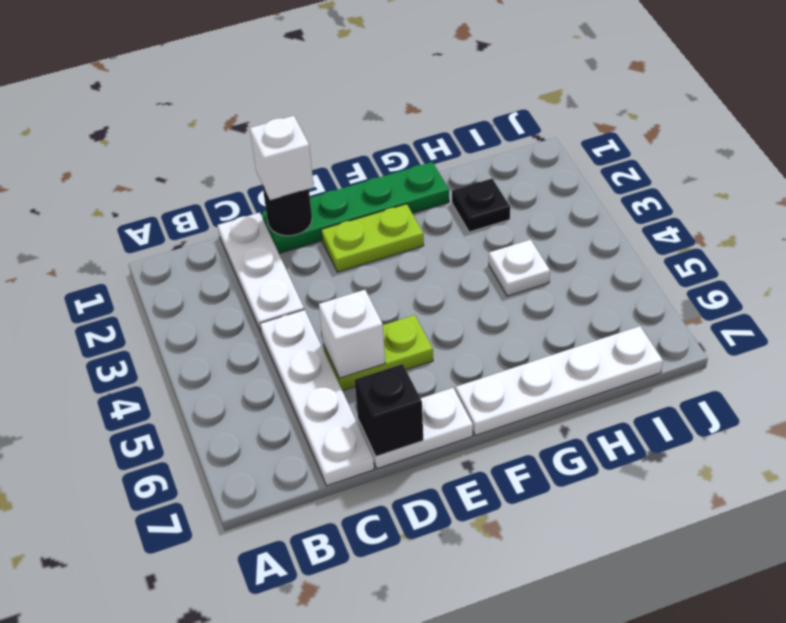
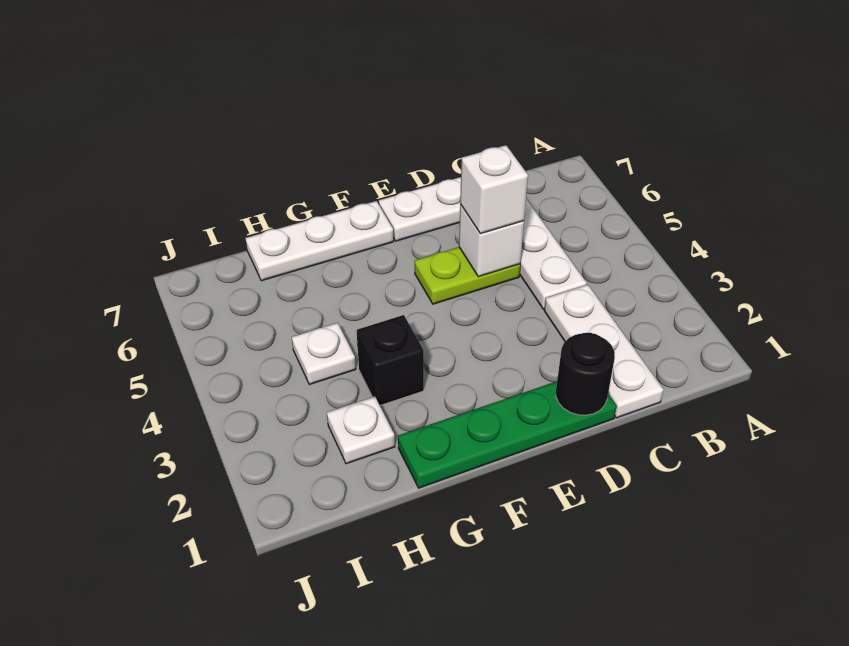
white 1x1 brick [250,116,314,200] -> white 1x1 brick moved to [460,145,528,234]
black 1x1 brick [355,364,423,456] -> black 1x1 brick moved to [357,315,424,405]
lime 1x2 plate [321,204,424,272] -> none
white 1x4 plate [456,326,663,436] -> white 1x3 plate [246,201,394,281]
black 1x1 plate [452,179,510,232] -> white 1x1 plate [327,396,395,464]

